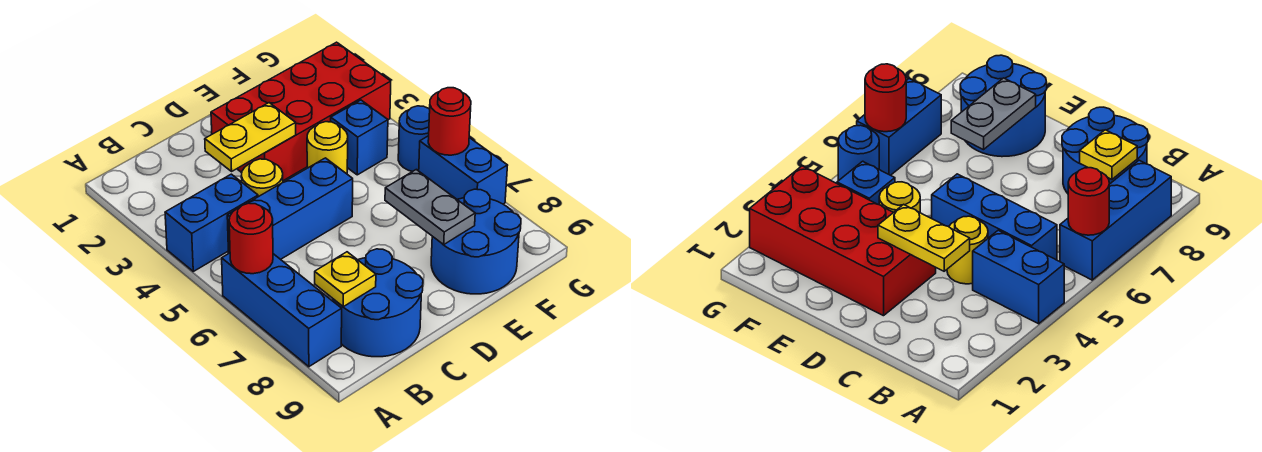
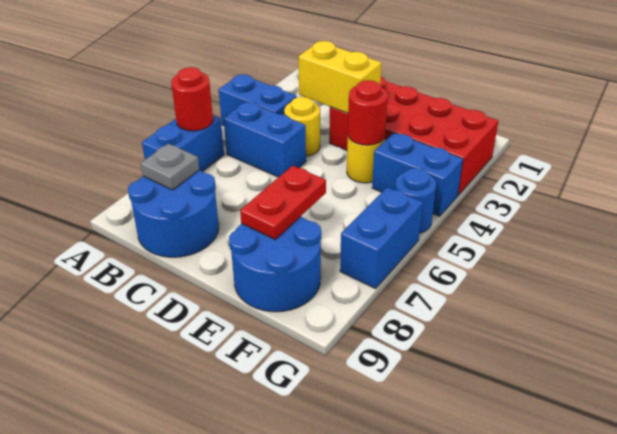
blue 1x3 brick [222,253,342,367] -> blue 1x2 brick [142,115,224,172]
blue 1x3 brick [227,158,353,259] -> blue 1x2 brick [223,102,306,177]
yellow 1x1 plate [315,252,376,307] -> grey 1x1 plate [141,144,199,190]
yellow 1x2 plate [205,103,296,171] -> yellow 1x2 brick [299,41,381,113]
grey 1x2 plate [385,170,475,245] -> red 1x2 plate [240,166,326,239]
blue 1x1 brick [331,100,388,175] -> blue 1x2 brick [372,133,463,216]
red 1x1 round brick [428,88,471,155] -> red 1x1 round brick moved to [348,80,388,145]

